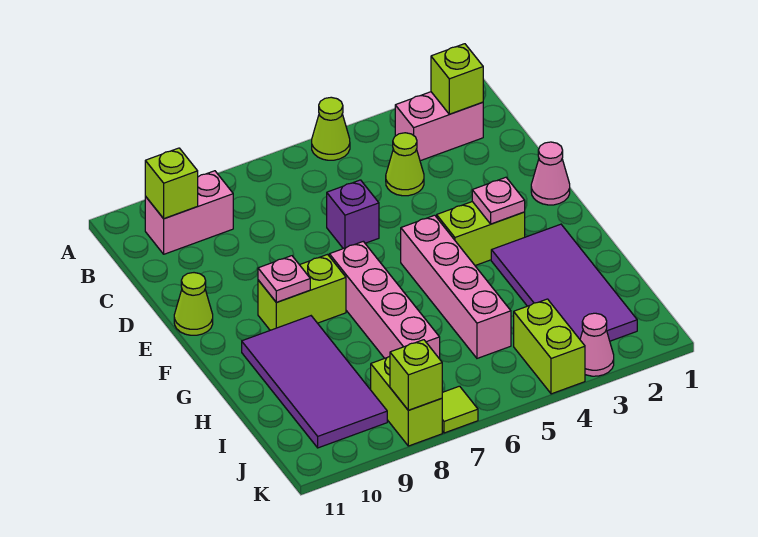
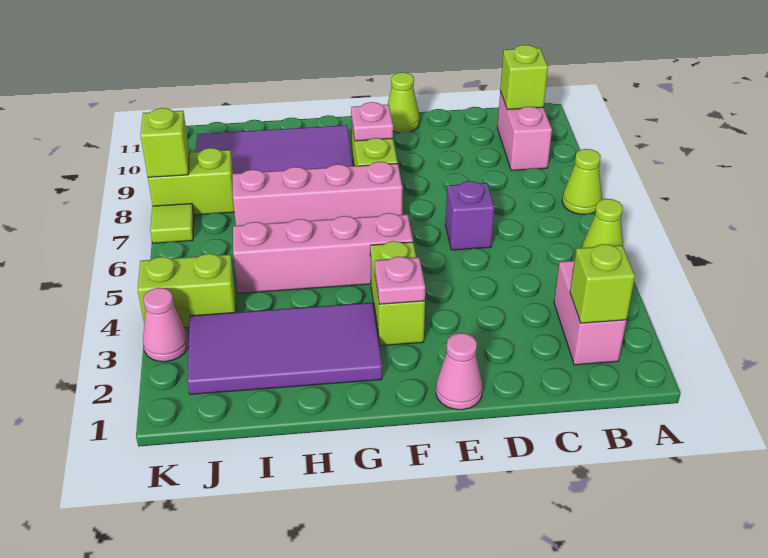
lime 1x1 cone [386,133,424,196] -> lime 1x1 cone moved to [562,149,602,214]

